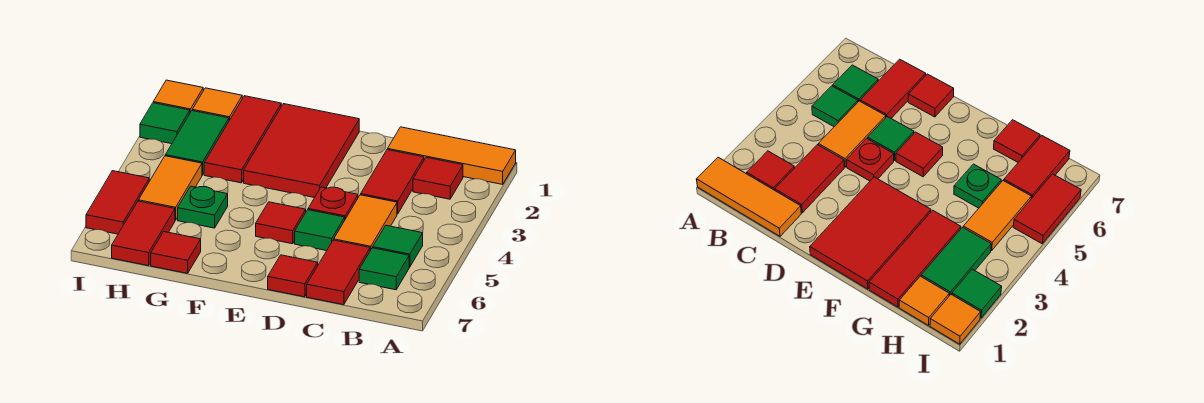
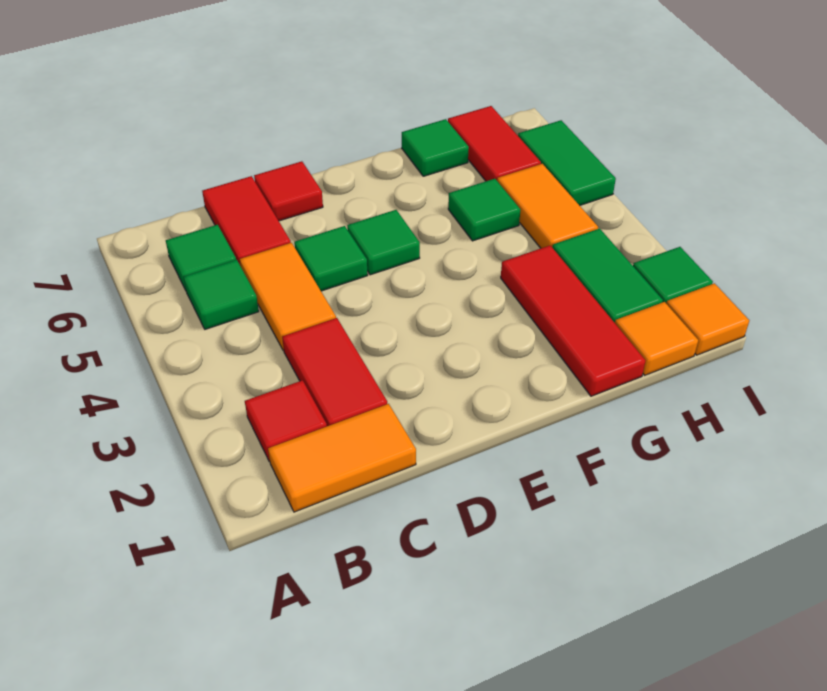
orange 1x3 tile [388,127,516,184] -> orange 1x2 tile [268,404,416,512]
red 1x1 plate [308,187,358,219] -> none
red 2x3 tile [244,104,359,198] -> none
red 1x1 tile [256,202,306,244] -> green 1x1 tile [347,210,420,275]
green 1x1 plate [178,186,228,228] -> green 1x1 tile [448,179,521,241]
red 1x1 tile [151,232,201,273] -> green 1x1 tile [402,119,469,176]
red 1x2 tile [86,171,149,234] -> green 1x2 tile [518,120,616,206]

